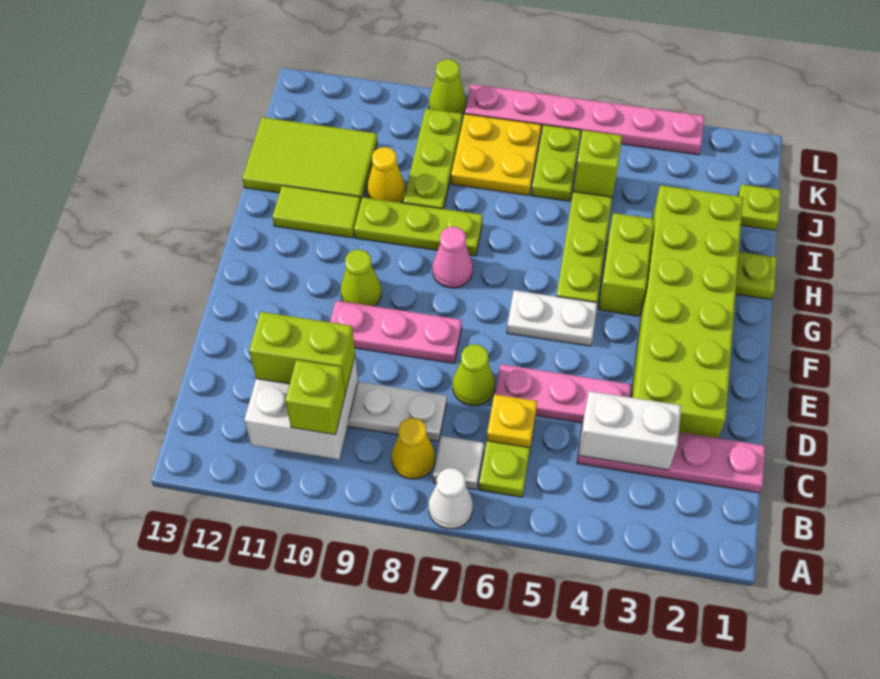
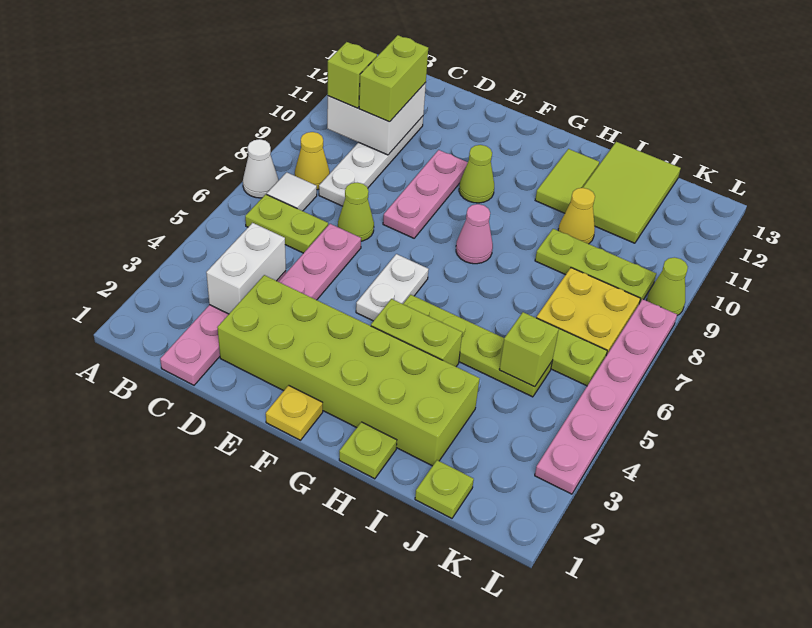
yellow 1x1 plate [487,394,537,448] -> yellow 1x1 plate moved to [266,385,323,440]
lime 1x3 plate [354,197,483,256] -> none

